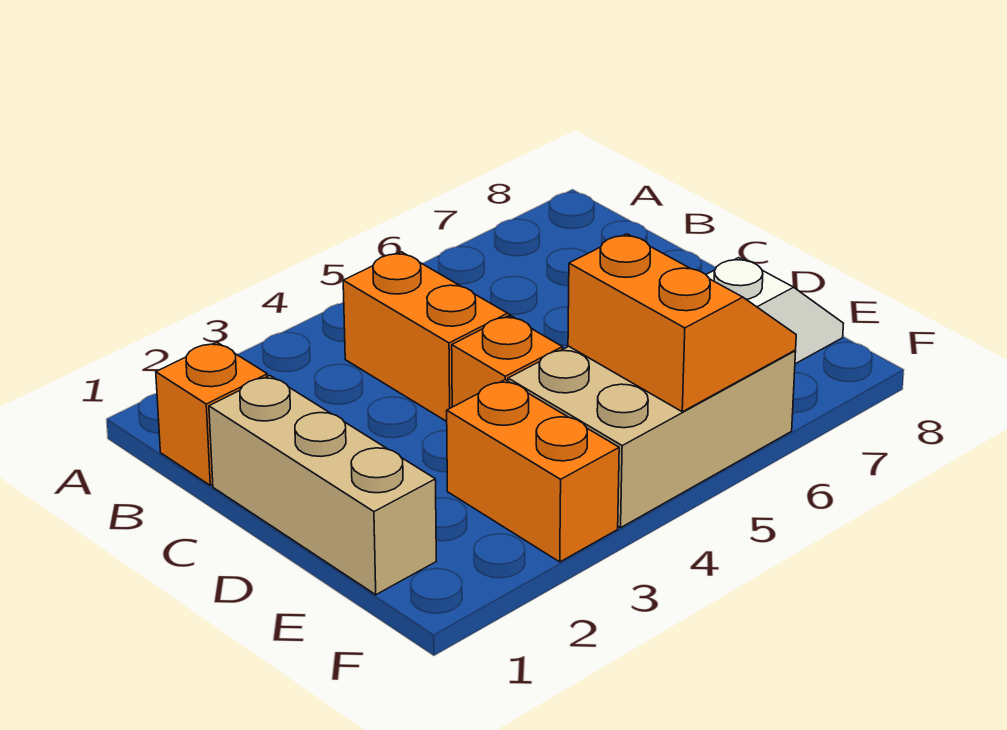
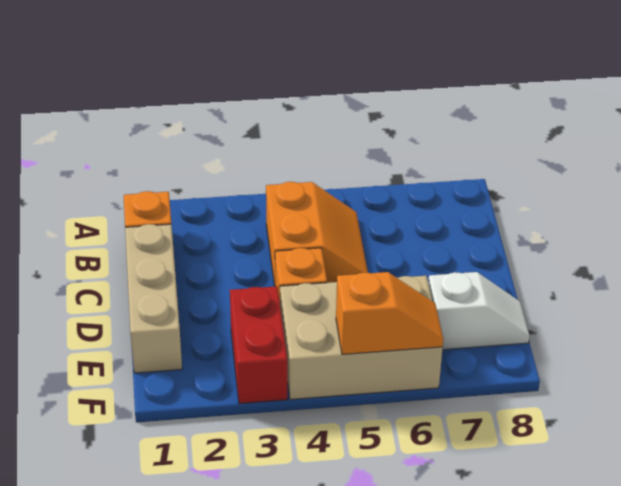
orange 1x2 brick [447,380,619,562] -> red 1x2 brick [230,286,287,404]
orange 2x2 slope [568,234,796,412] -> orange 1x2 slope [336,272,443,354]

